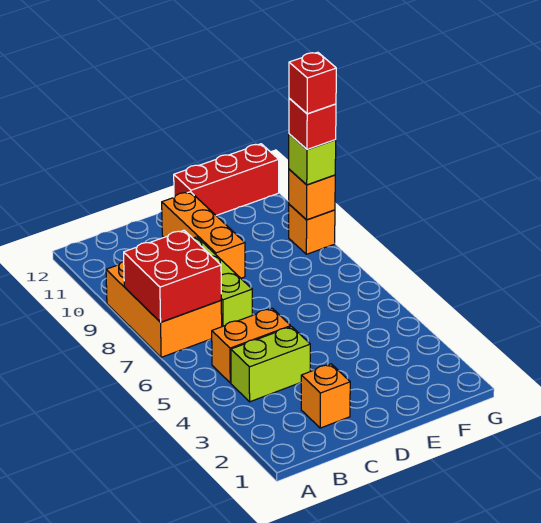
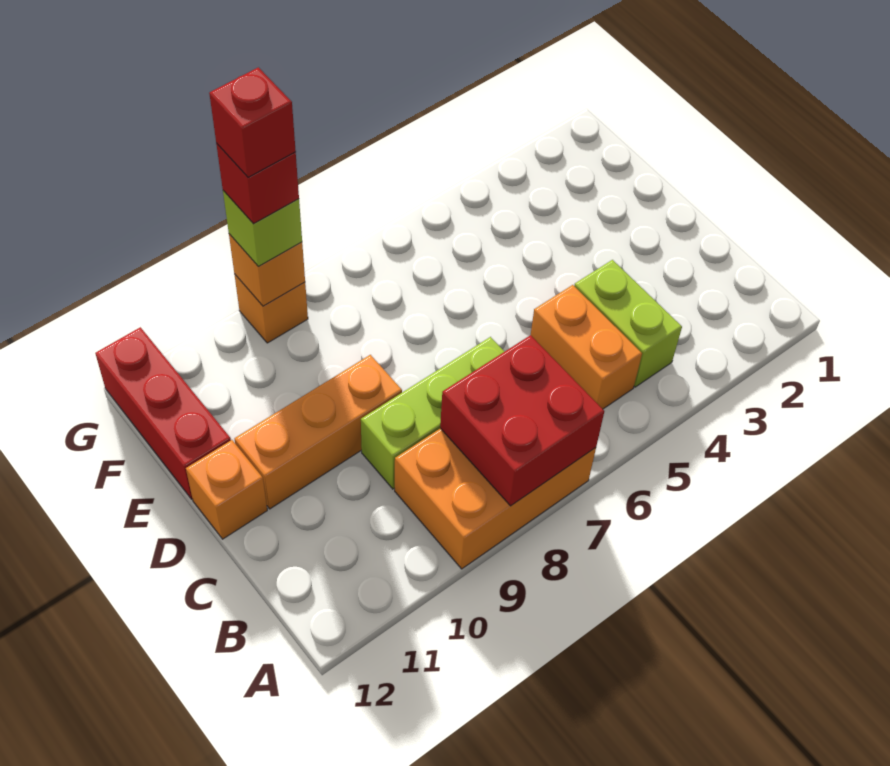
orange 1x1 brick [301,364,350,428] -> orange 1x1 brick moved to [186,440,267,539]

